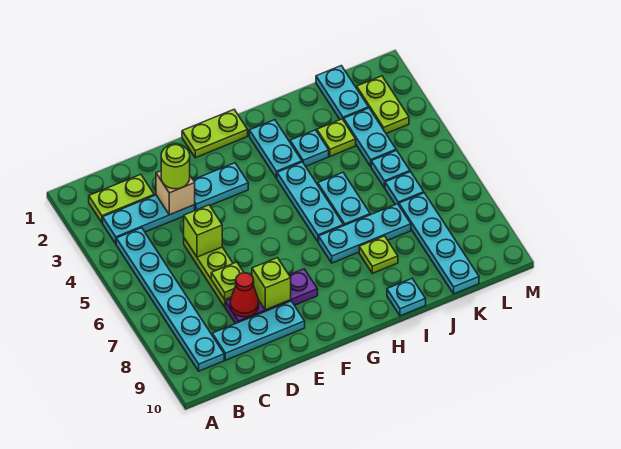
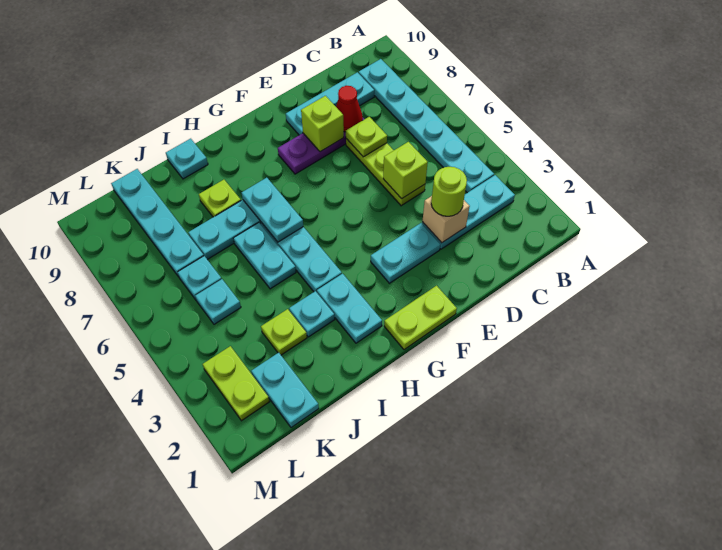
lime 1x2 plate [89,174,154,223] -> none
cyan 1x2 plate [344,108,396,166] -> cyan 1x2 plate moved to [242,178,303,242]

